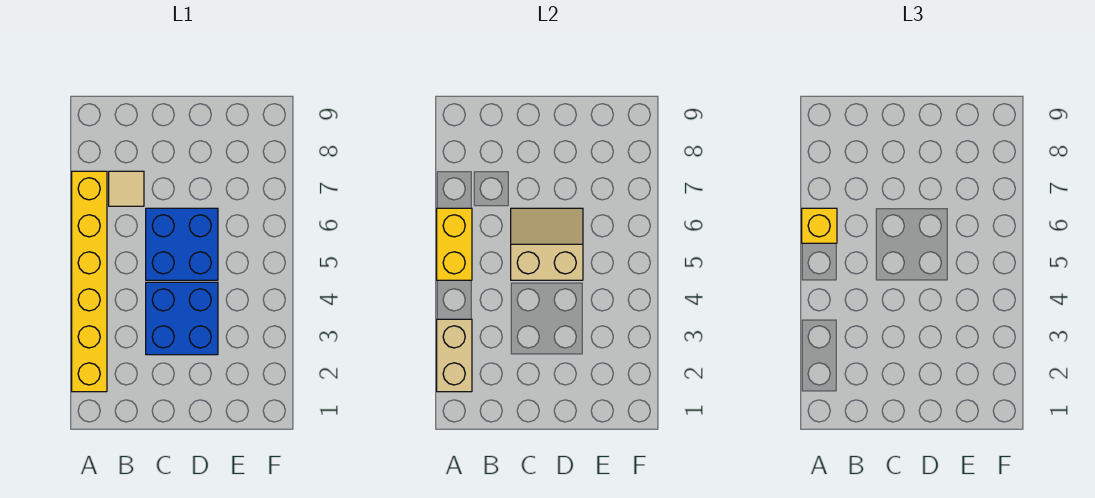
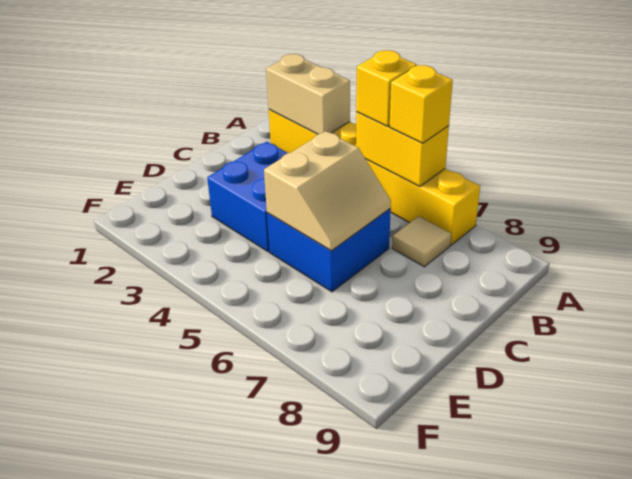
none -> yellow 1x1 brick [356,50,417,126]

